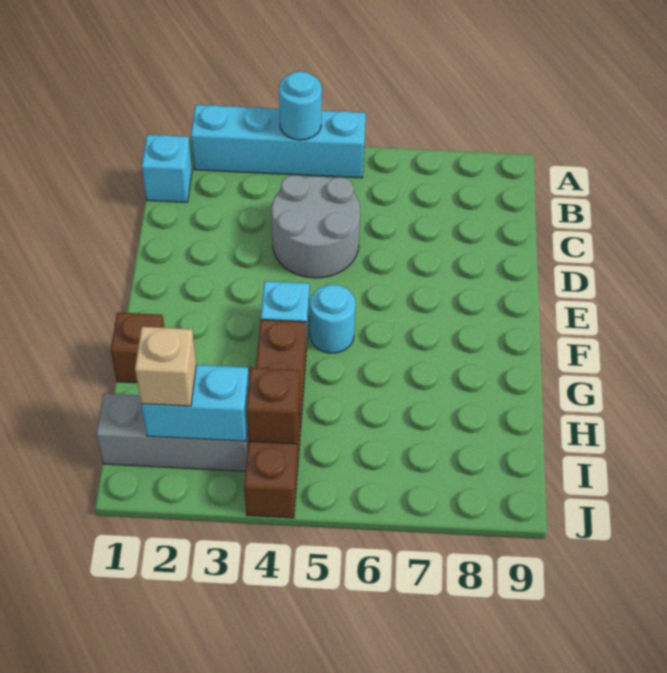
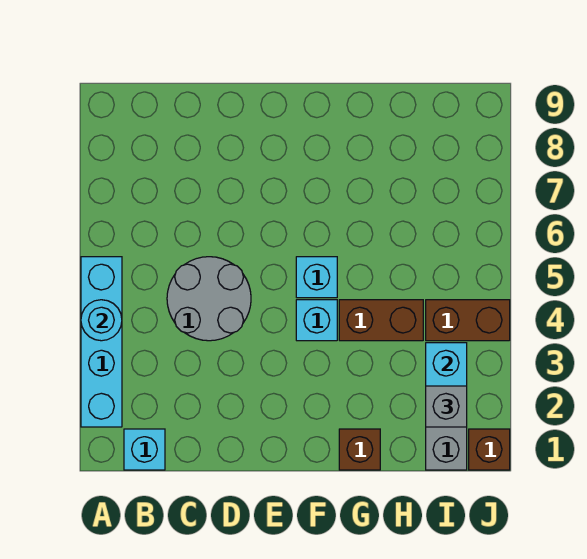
cyan 1x1 round brick [310,285,355,353] -> cyan 1x1 brick [296,257,337,298]
tan 1x1 brick [135,327,196,406] -> grey 1x1 brick [426,386,467,427]
brown 1x1 brick [246,368,300,444] -> brown 1x1 brick moved to [469,429,510,470]

